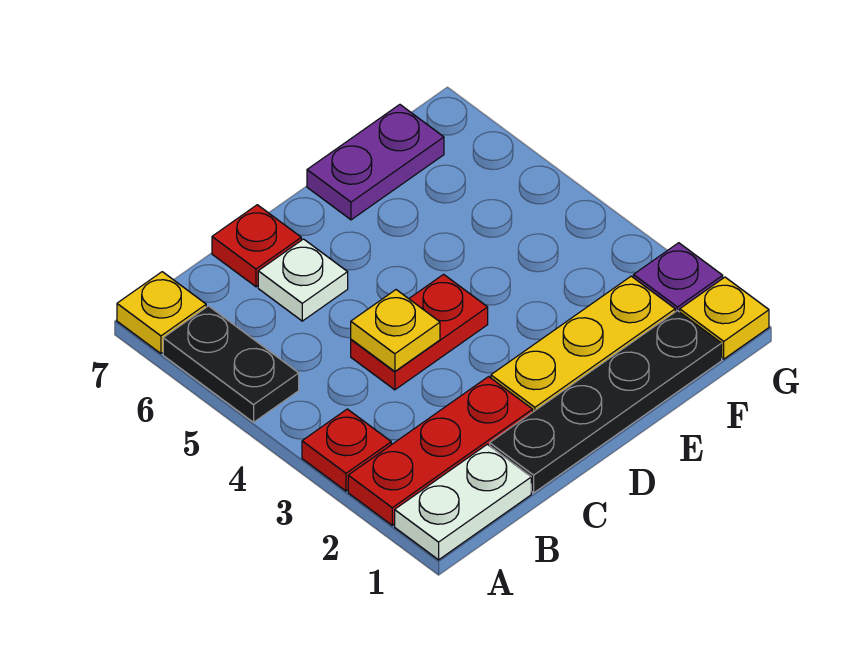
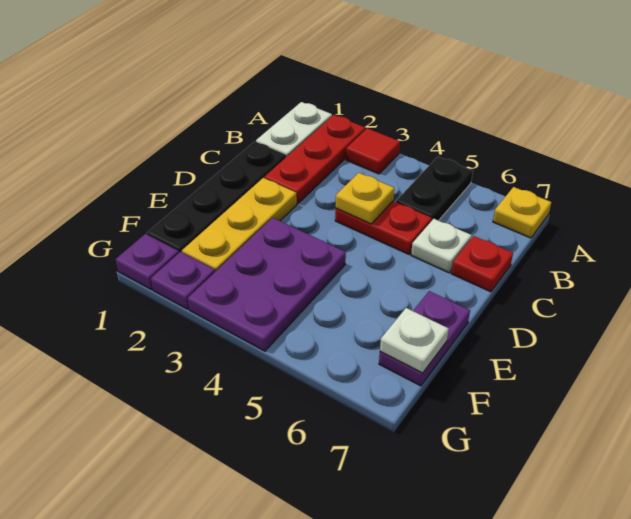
red 1x1 plate [302,409,391,491] -> red 1x1 tile [346,128,400,174]
black 1x2 plate [163,306,299,422] -> black 1x2 plate turned to [396,157,473,221]
red 1x2 plate [351,274,488,390] -> red 1x2 plate turned to [335,201,432,254]
none -> purple 2x3 plate [188,218,346,351]
none -> white 1x1 plate [380,308,449,373]
yellow 1x1 plate [680,277,769,359] -> purple 1x1 plate [116,234,179,289]

